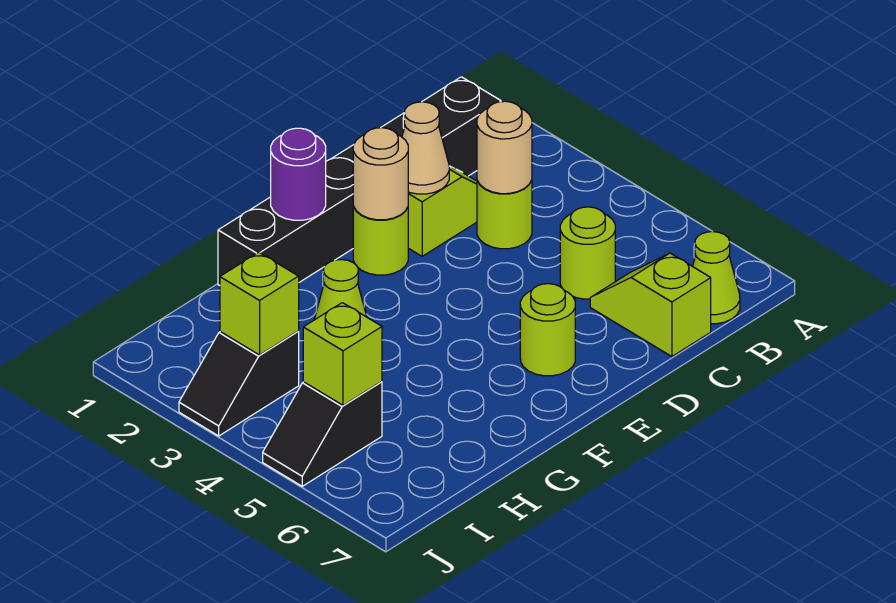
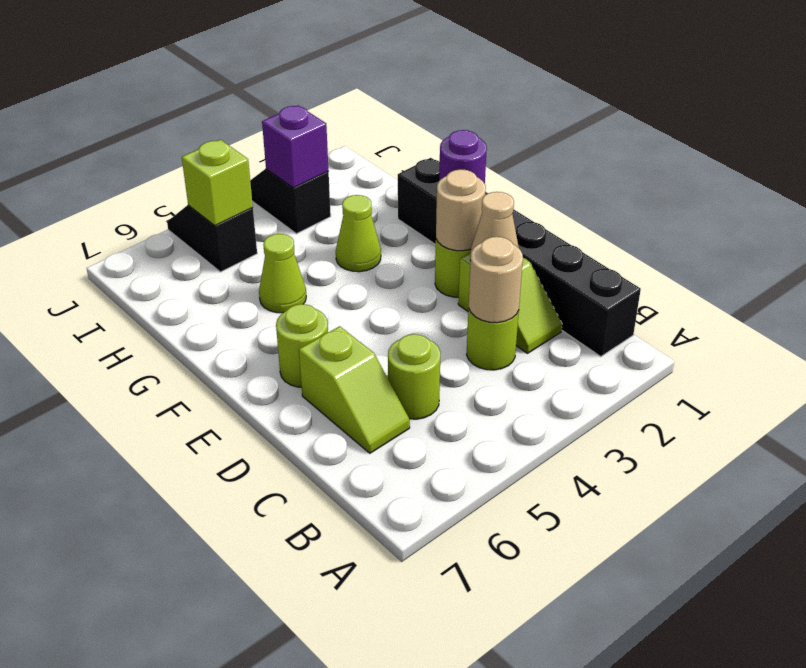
lime 1x1 cone [693,232,740,324] -> lime 1x1 cone moved to [259,234,306,313]
lime 1x2 slope [590,253,711,357] -> lime 1x2 slope turned to [299,326,410,453]
lime 1x1 brick [220,252,299,355] -> purple 1x1 brick [262,105,329,188]

